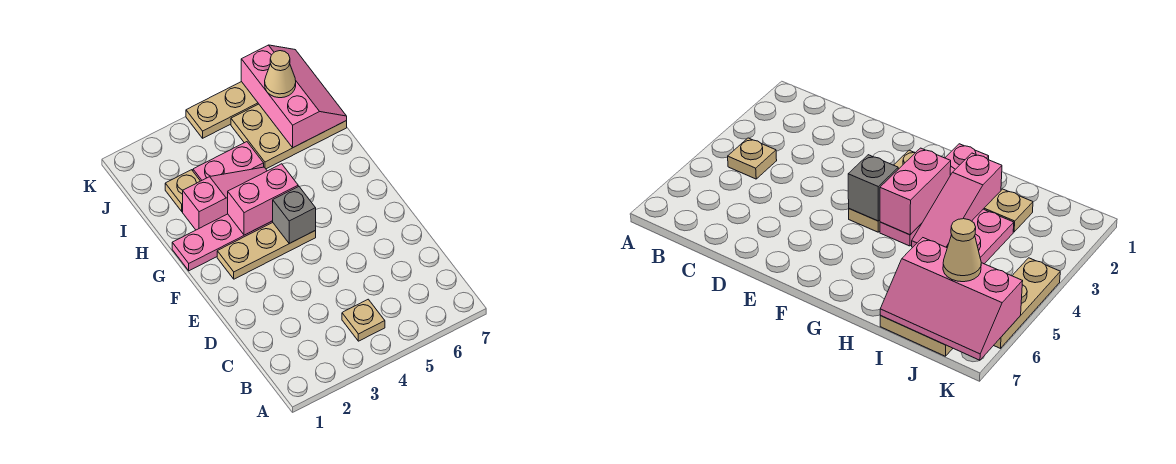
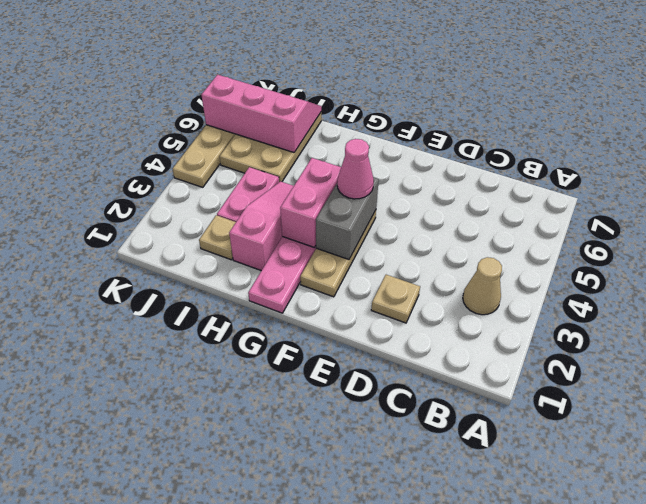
tan 1x1 plate [342,299,385,341] -> tan 1x1 plate moved to [371,275,420,323]
grey 1x1 brick [273,186,316,244] -> grey 1x2 brick [316,177,379,259]
none -> pink 1x1 cone [337,139,374,199]
tan 1x1 cone [265,51,296,98] -> tan 1x1 cone moved to [463,257,502,315]

